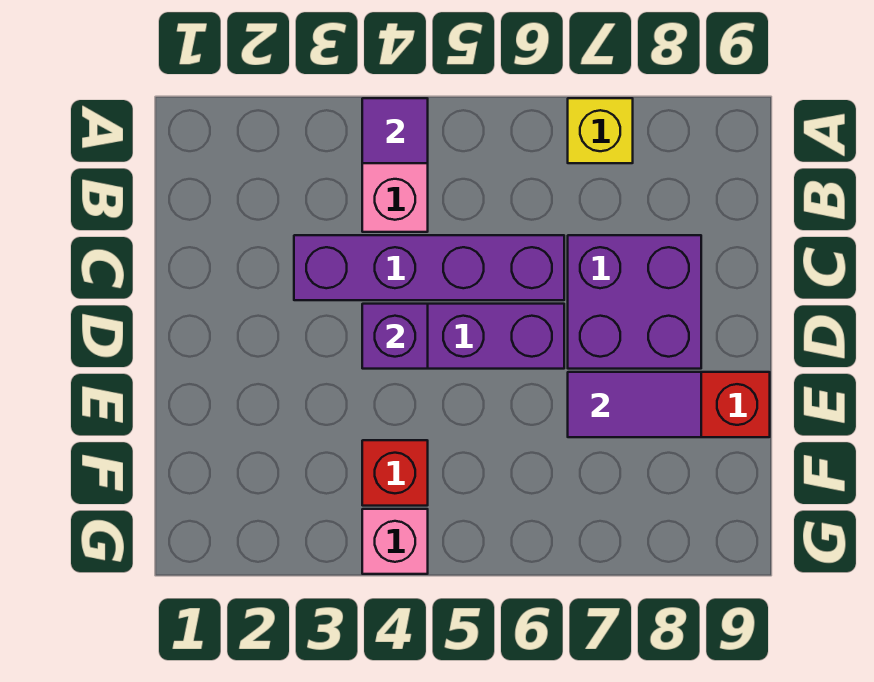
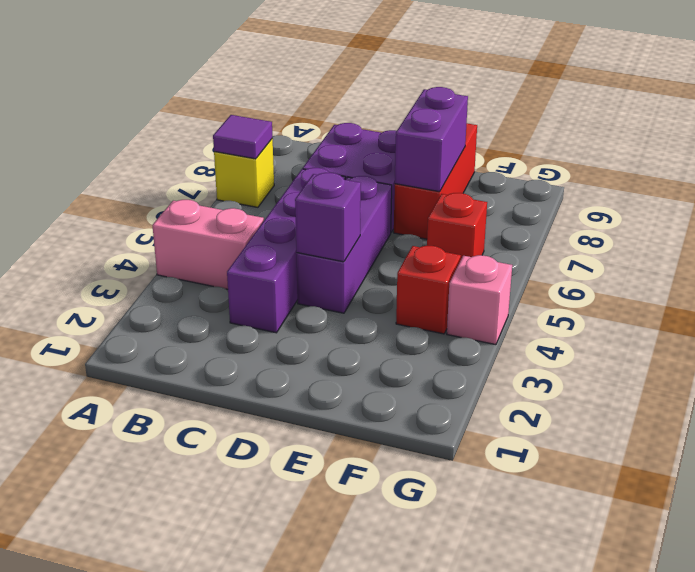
purple 1x1 tile [362,98,428,163] -> purple 1x1 tile moved to [213,115,273,159]
purple 1x2 tile [568,372,701,437] -> purple 1x2 brick [395,87,468,192]
none -> red 1x1 brick [427,193,487,260]

